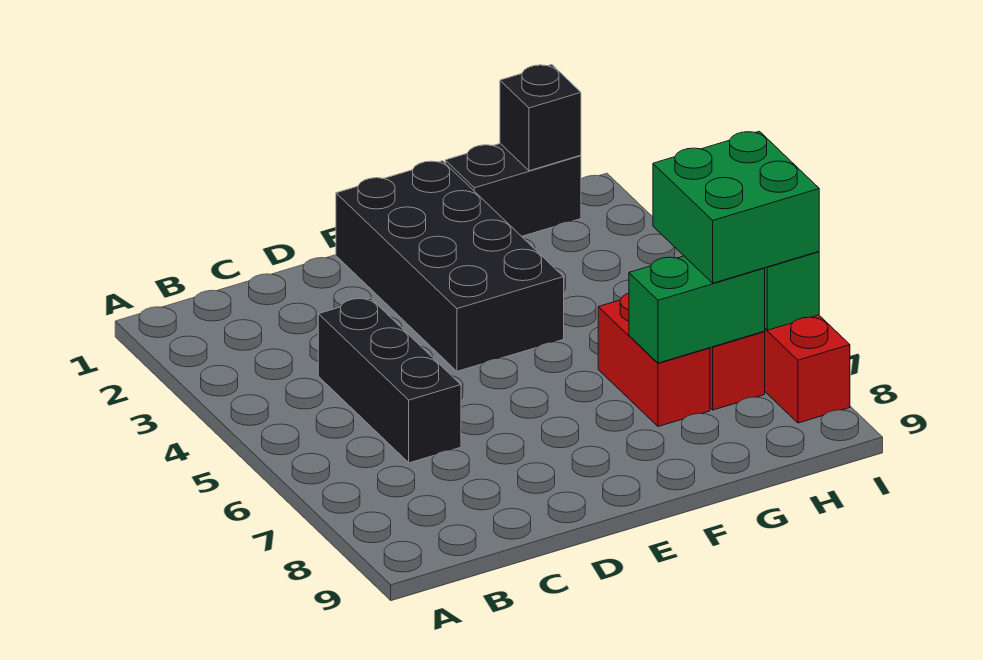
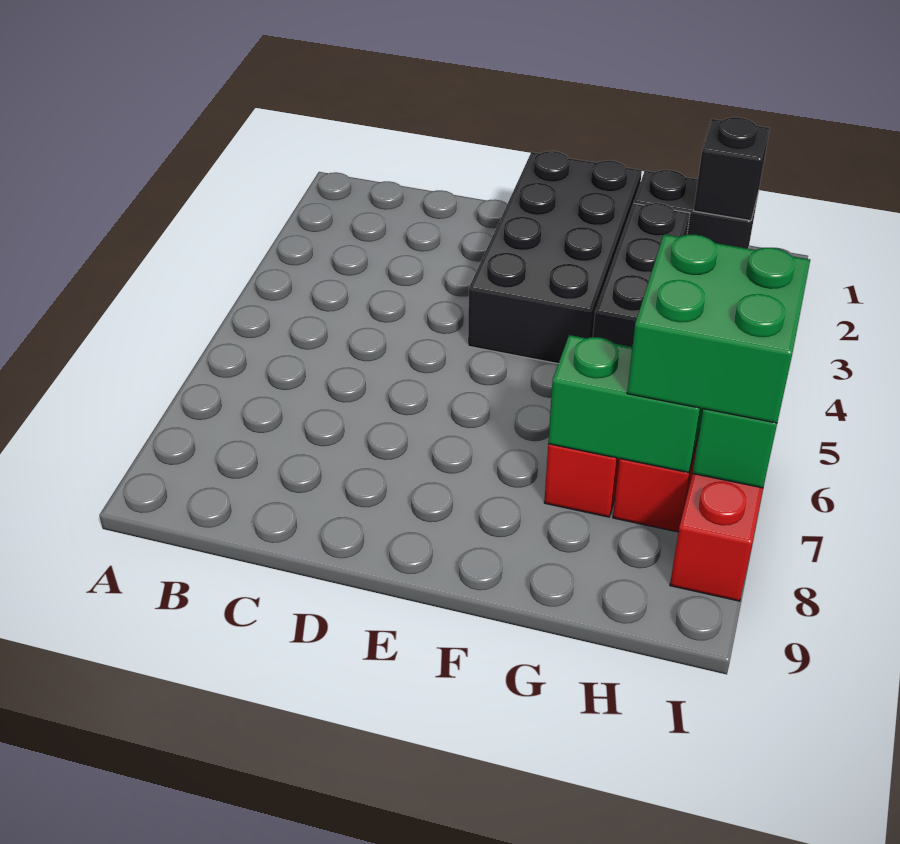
black 1x3 brick [318,298,461,463] -> black 1x3 brick moved to [593,203,690,347]

